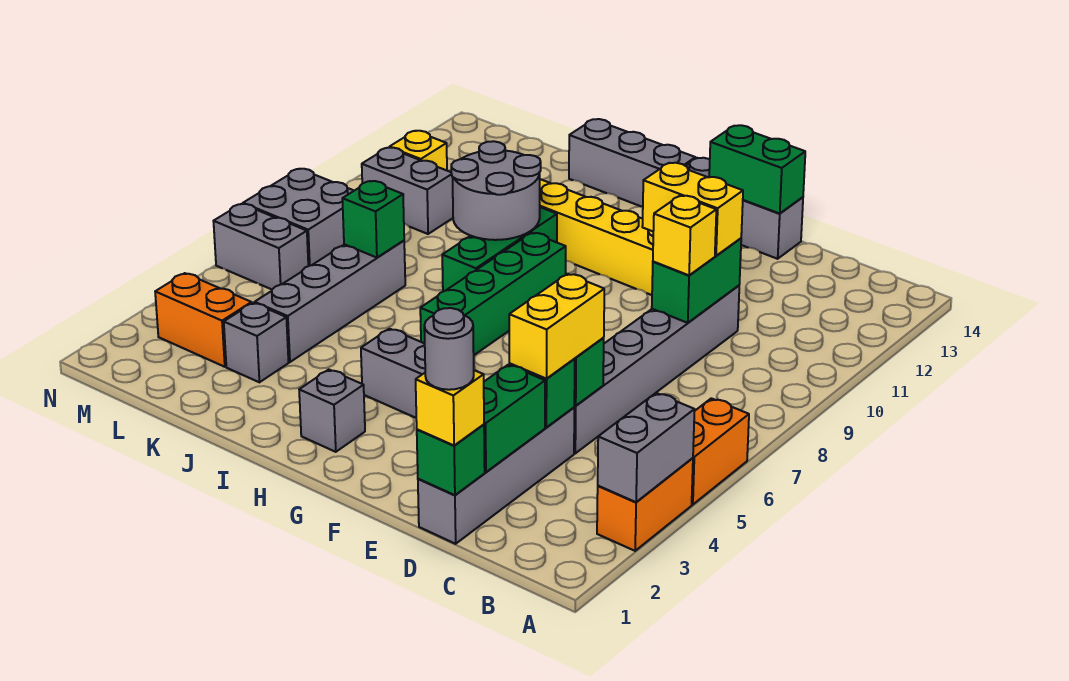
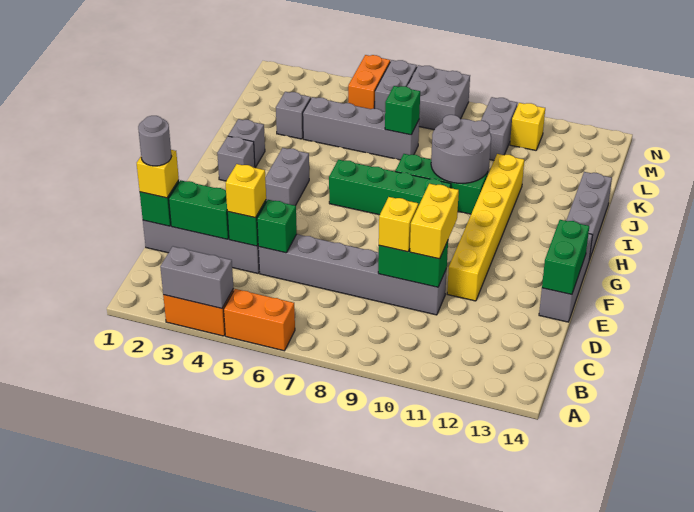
yellow 1x2 brick [509,274,604,379] -> yellow 1x1 brick [226,164,266,218]
none -> grey 1x1 brick [228,119,265,167]
orange 1x2 brick [155,273,252,367] -> orange 1x2 brick moved to [348,55,390,109]

